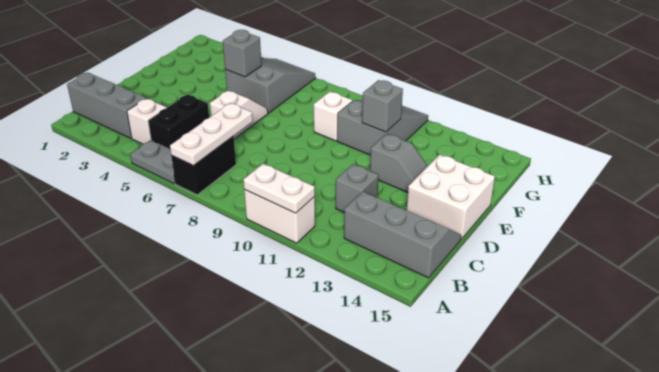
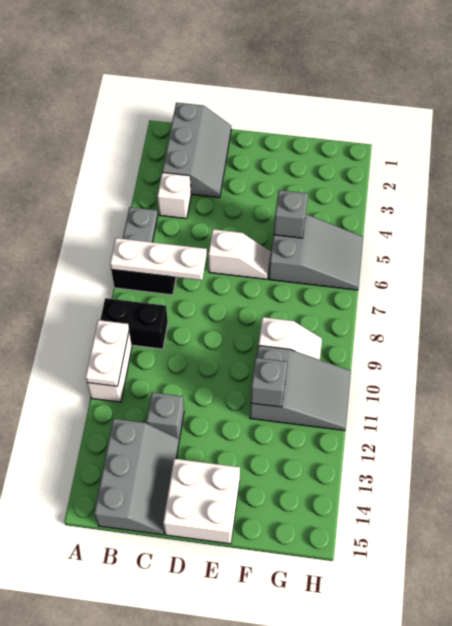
black 1x2 brick [148,95,209,149] -> black 1x2 brick moved to [100,298,168,349]
grey 1x2 slope [370,134,428,192] -> none

